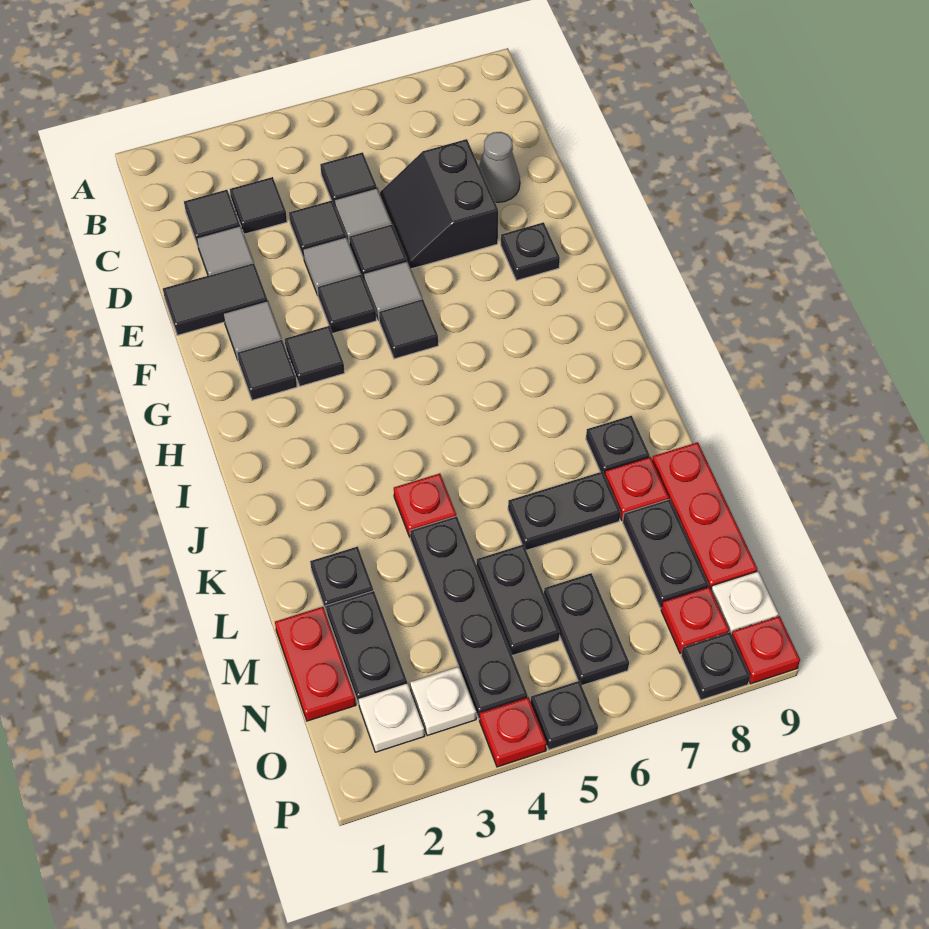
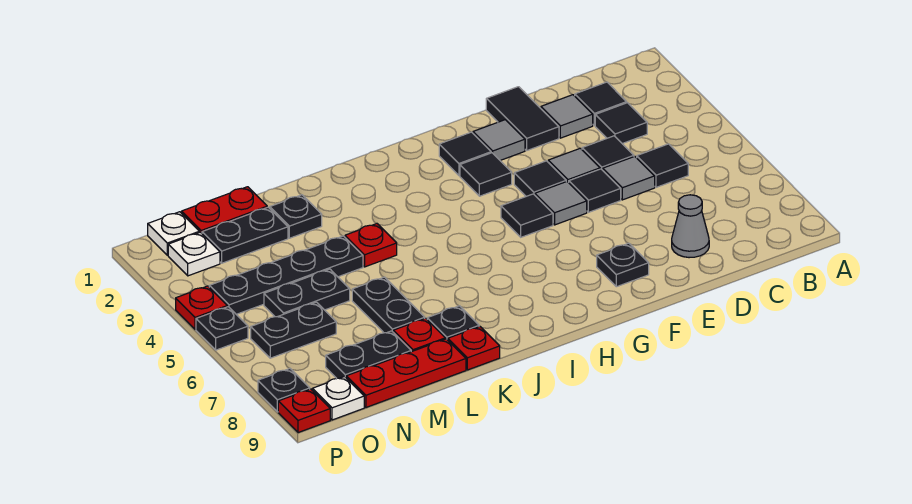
black 2x2 slope [380,139,498,269] -> none
white 1x1 plate [410,667,476,736] -> white 1x1 plate moved to [148,212,199,255]
red 1x1 plate [661,587,729,654] -> red 1x1 plate moved to [448,326,500,370]

